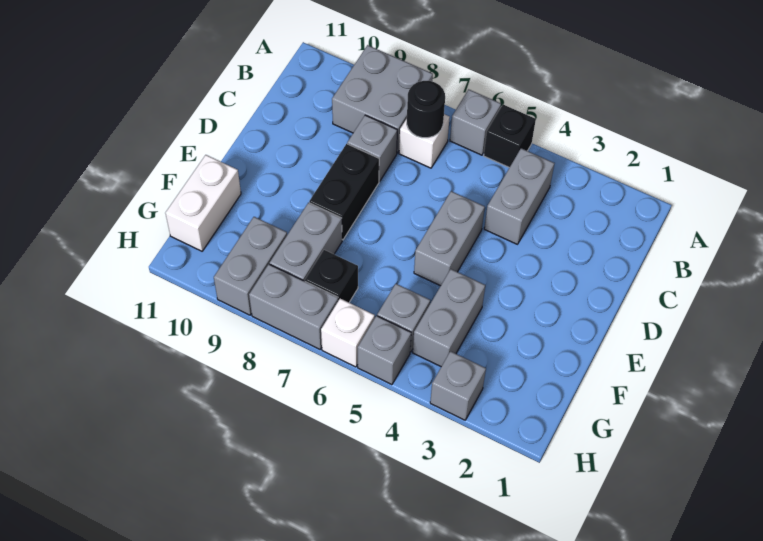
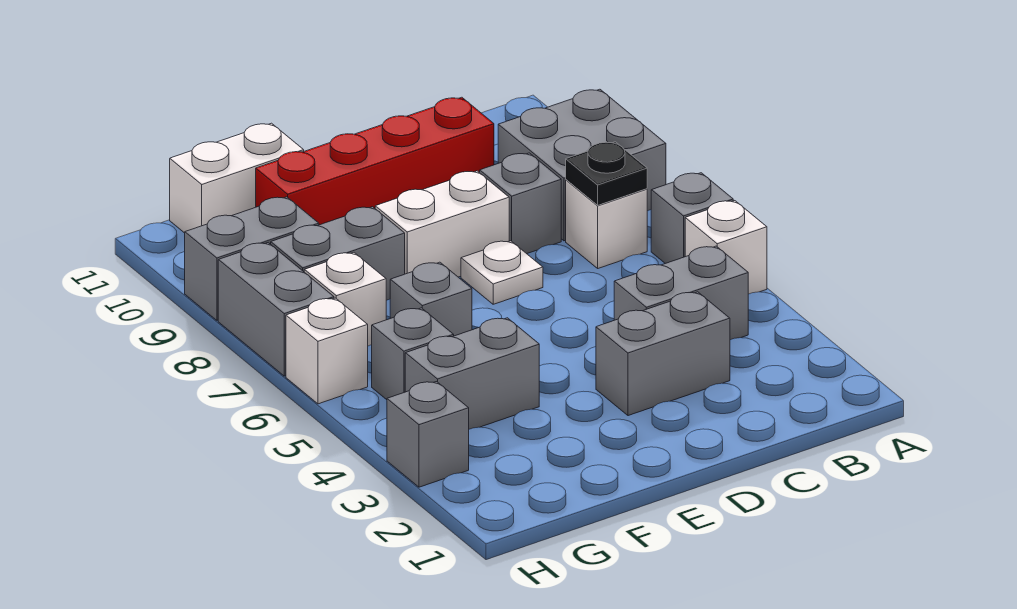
black 1x1 brick [484,105,536,168] -> white 1x1 brick [685,201,767,294]
black 1x1 round brick [407,81,445,138] -> black 1x1 plate [566,142,647,205]
none -> red 1x4 brick [256,97,494,225]
grey 1x2 brick [414,191,485,286] -> grey 1x2 brick moved to [596,292,730,416]
none -> white 1x1 plate [461,241,543,304]
black 1x2 brick [309,144,379,240] -> white 1x2 brick [375,171,509,277]
black 1x1 brick [305,250,358,302] -> white 1x1 brick [304,253,386,346]
grey 1x1 brick [358,316,411,385] -> grey 1x1 brick moved to [390,262,472,336]

